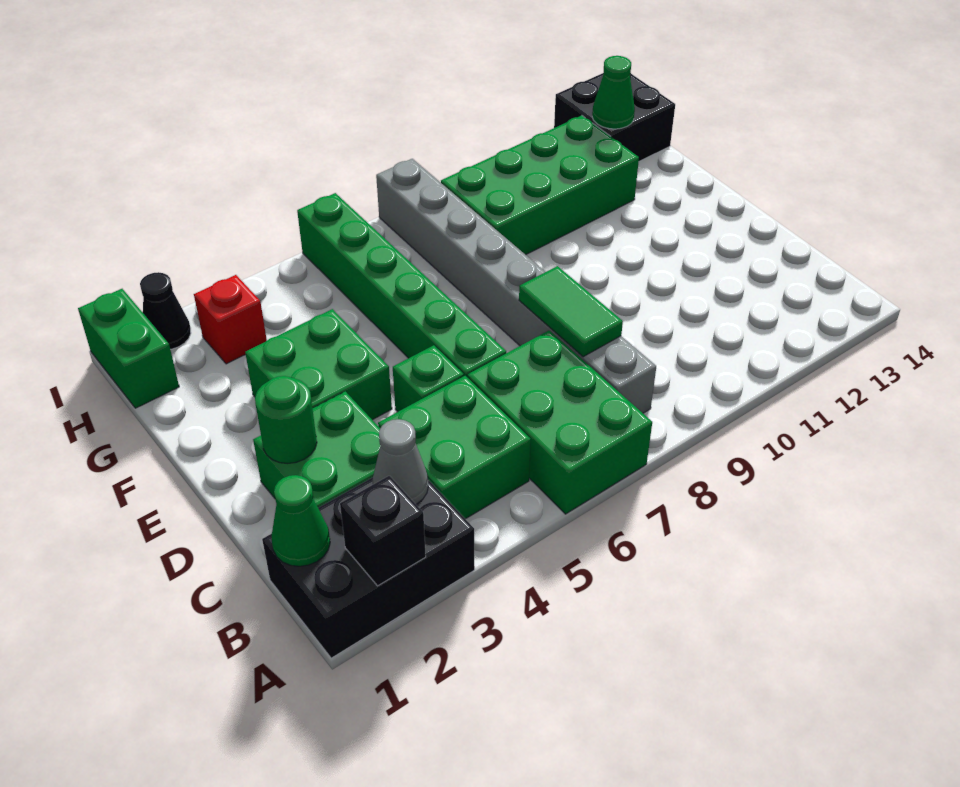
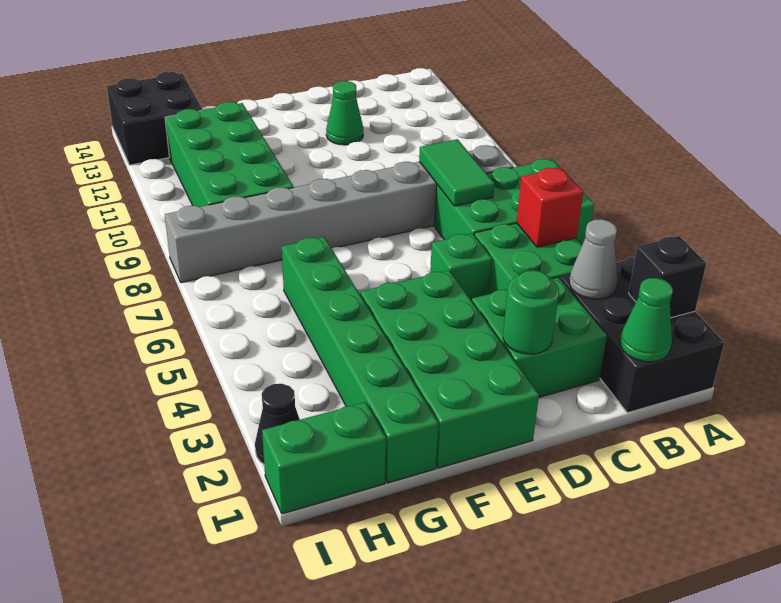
green 1x2 tile [519,266,623,357] -> green 1x2 tile turned to [419,139,494,206]
green 1x6 brick [297,193,506,377] -> green 1x6 brick turned to [282,237,438,483]
green 2x2 brick [245,309,392,420] -> green 2x4 brick [360,270,539,468]
red 1x1 brick [194,275,267,364] -> red 1x1 brick moved to [517,168,583,247]
green 1x1 cone [592,56,635,129] -> green 1x1 cone moved to [326,81,363,145]

